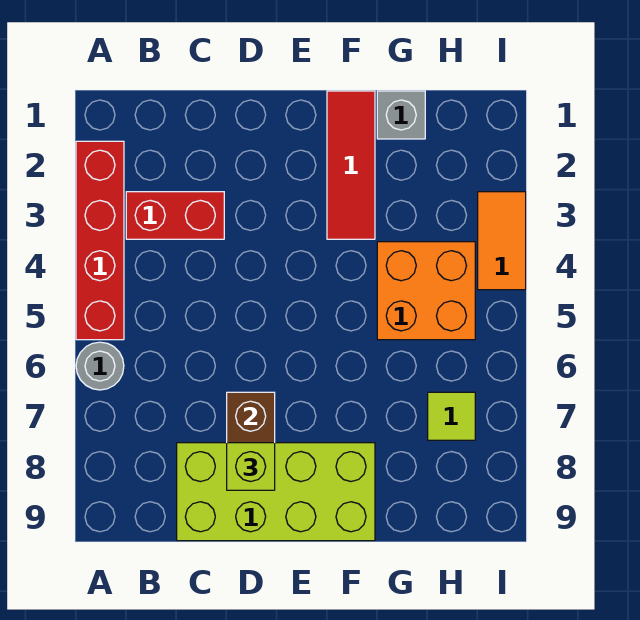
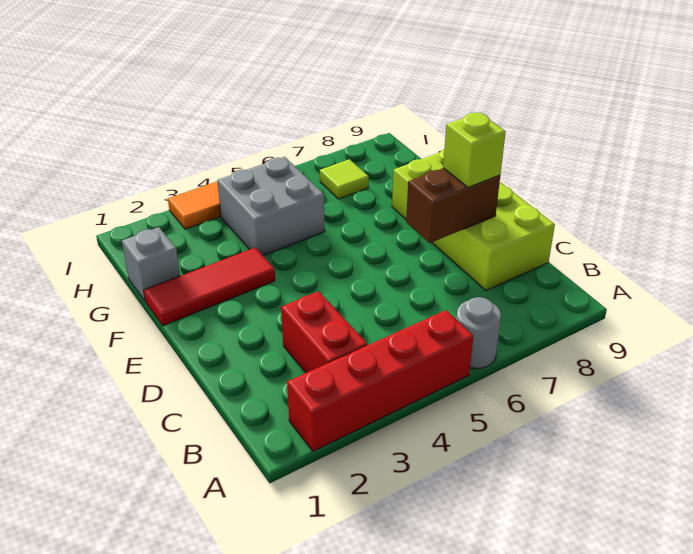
orange 2x2 brick [377,242,475,340] -> grey 2x2 brick [217,157,325,255]

